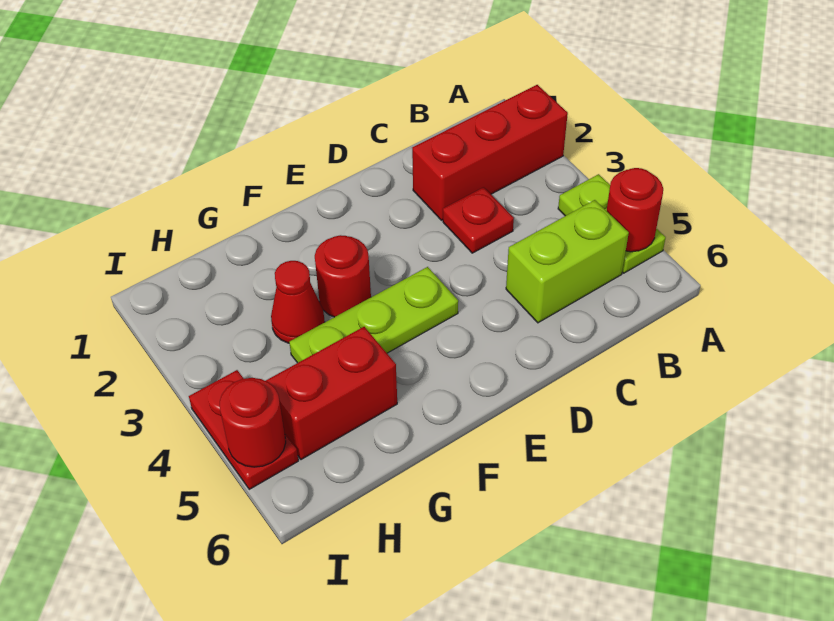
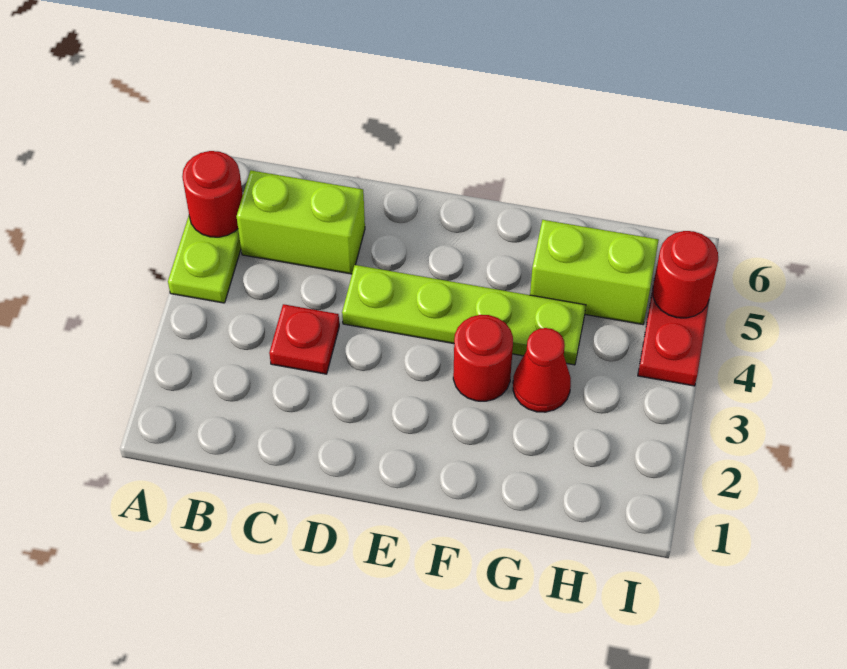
red 1x3 brick [412,85,568,220] -> none
lime 1x3 plate [289,267,458,363] -> lime 1x4 plate [342,265,586,365]
red 1x2 brick [266,327,397,460] -> lime 1x2 brick [530,220,659,324]

